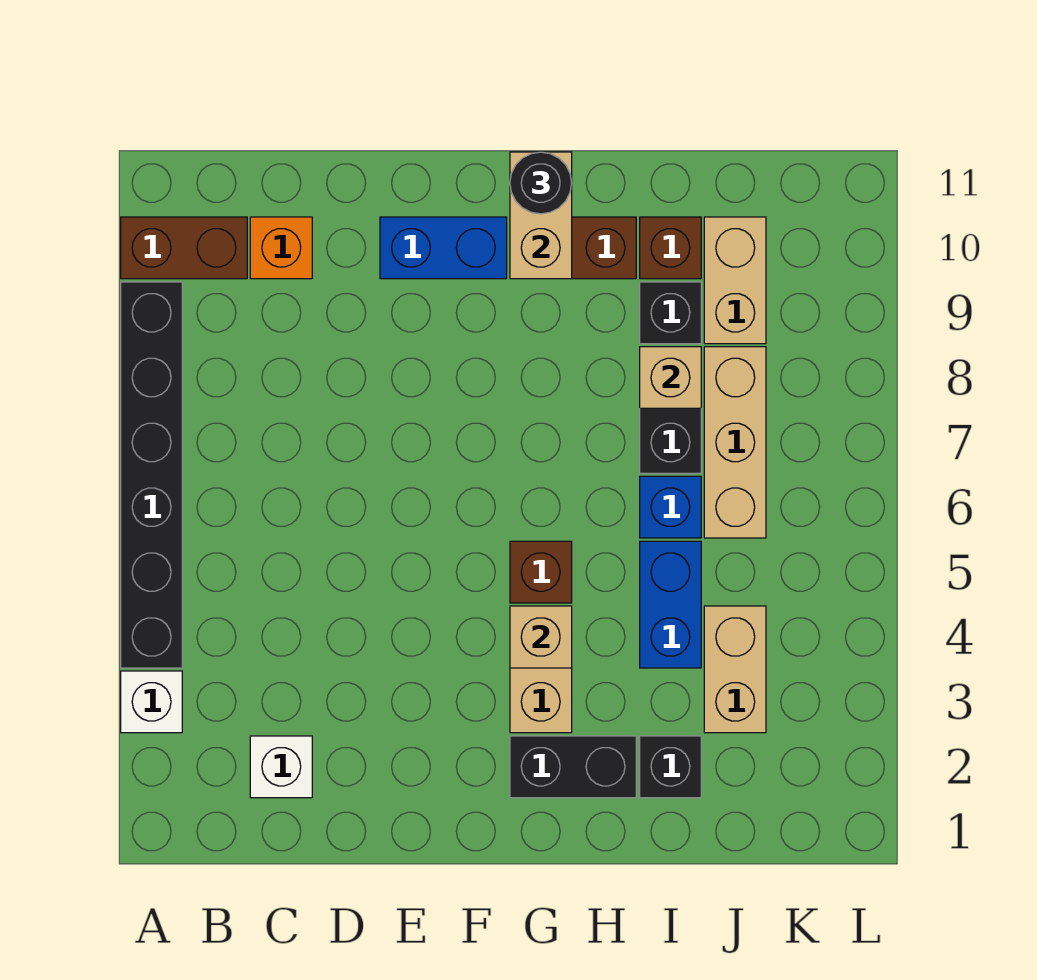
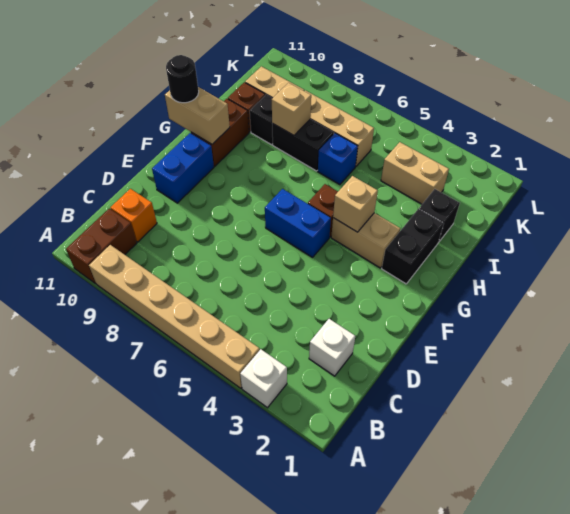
black 1x6 brick [121,282,182,668] -> tan 1x6 brick [89,245,260,388]
blue 1x2 brick [640,541,701,668] -> blue 1x2 brick moved to [265,189,331,257]

